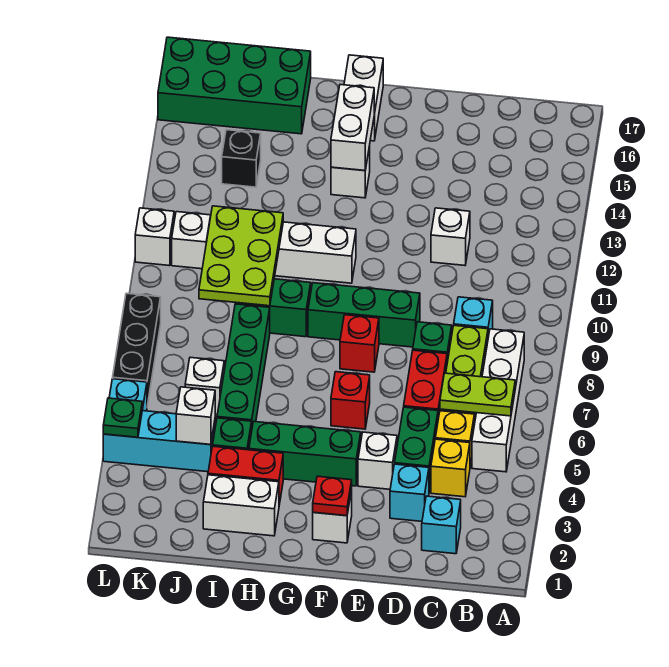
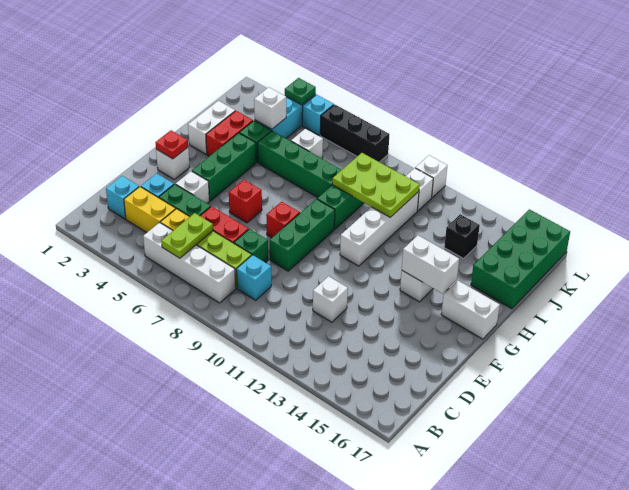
yellow 1x1 brick [431,439,470,497] -> yellow 1x2 brick [124,187,176,233]

